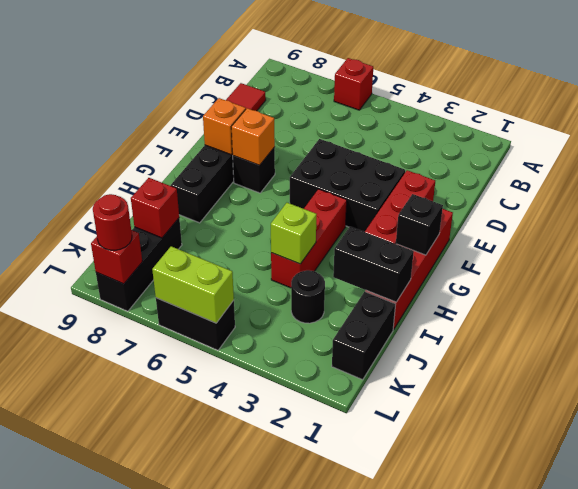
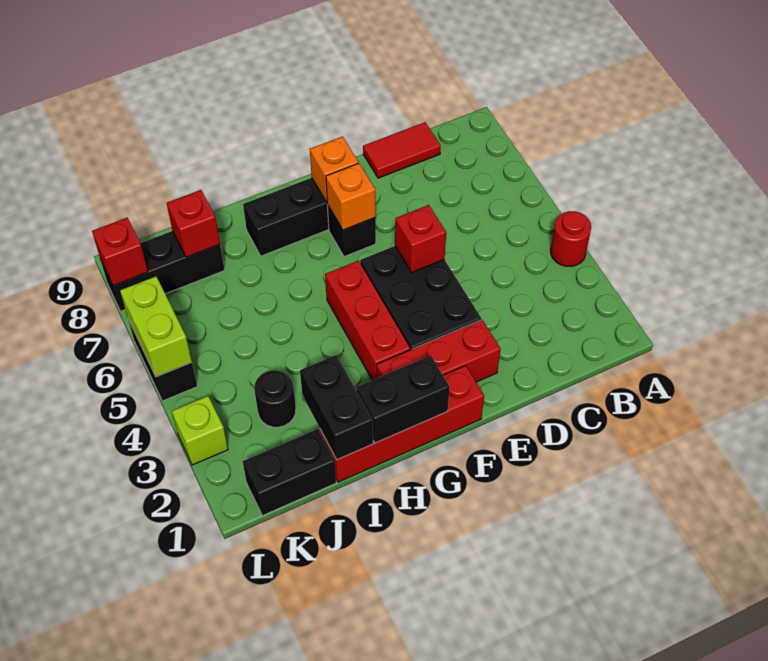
red 1x1 brick [334,58,373,110] -> red 1x1 brick moved to [395,205,446,272]
black 1x1 brick [396,194,443,255] -> black 1x2 brick [357,356,450,443]
red 1x3 brick [271,189,347,288] -> red 1x3 brick turned to [325,261,410,380]
lime 1x1 brick [271,203,317,264] -> lime 1x1 brick moved to [172,396,228,465]
red 1x1 round brick [93,194,132,250] -> red 1x1 round brick moved to [551,211,591,266]

